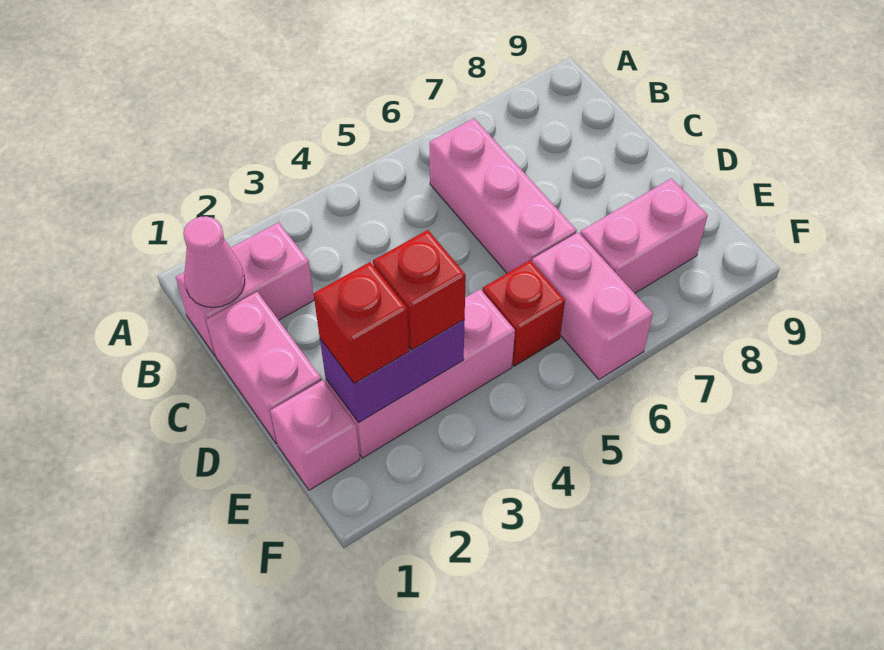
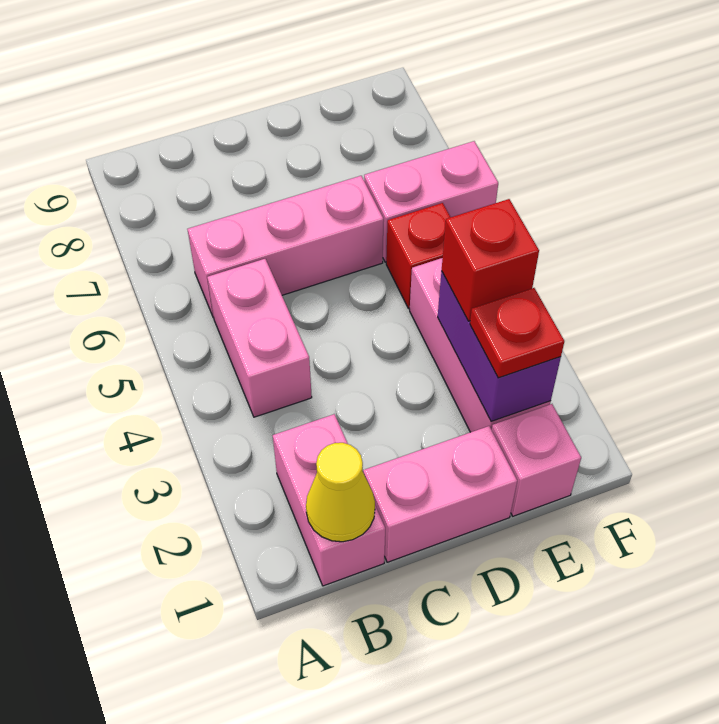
pink 1x1 cone [183,216,245,308] -> yellow 1x1 cone [306,443,375,542]
red 1x1 brick [313,262,409,384] -> red 1x1 plate [470,288,564,378]
pink 1x2 brick [580,178,708,293] -> pink 1x2 brick moved to [207,259,312,417]

